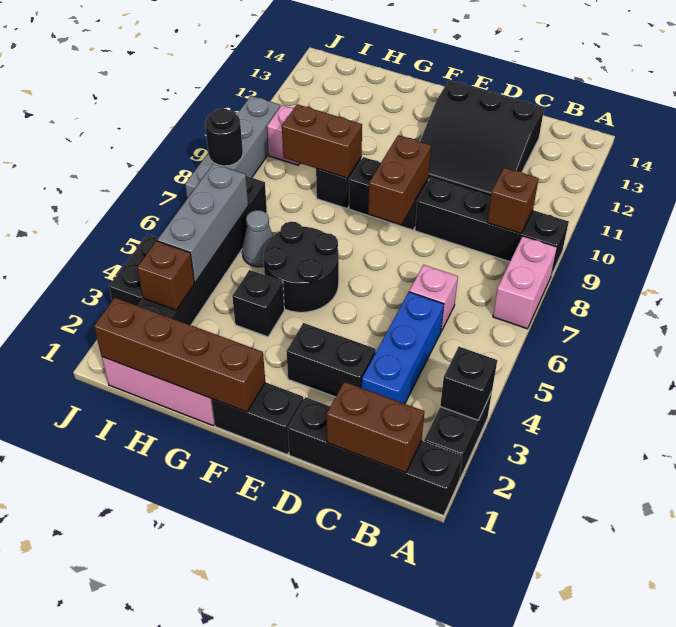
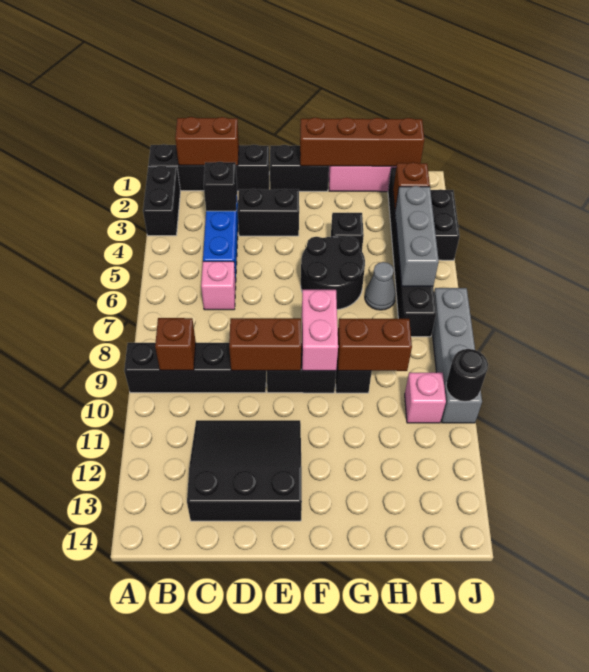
black 1x1 brick [440,347,497,420] -> black 1x1 brick moved to [204,162,237,211]
pink 1x2 brick [493,236,557,329] -> pink 1x2 brick moved to [302,290,338,371]
brown 1x2 brick [368,135,431,225] -> brown 1x2 brick turned to [229,318,301,371]
black 1x1 round brick [205,109,243,166] -> black 1x1 round brick moved to [446,349,488,402]

